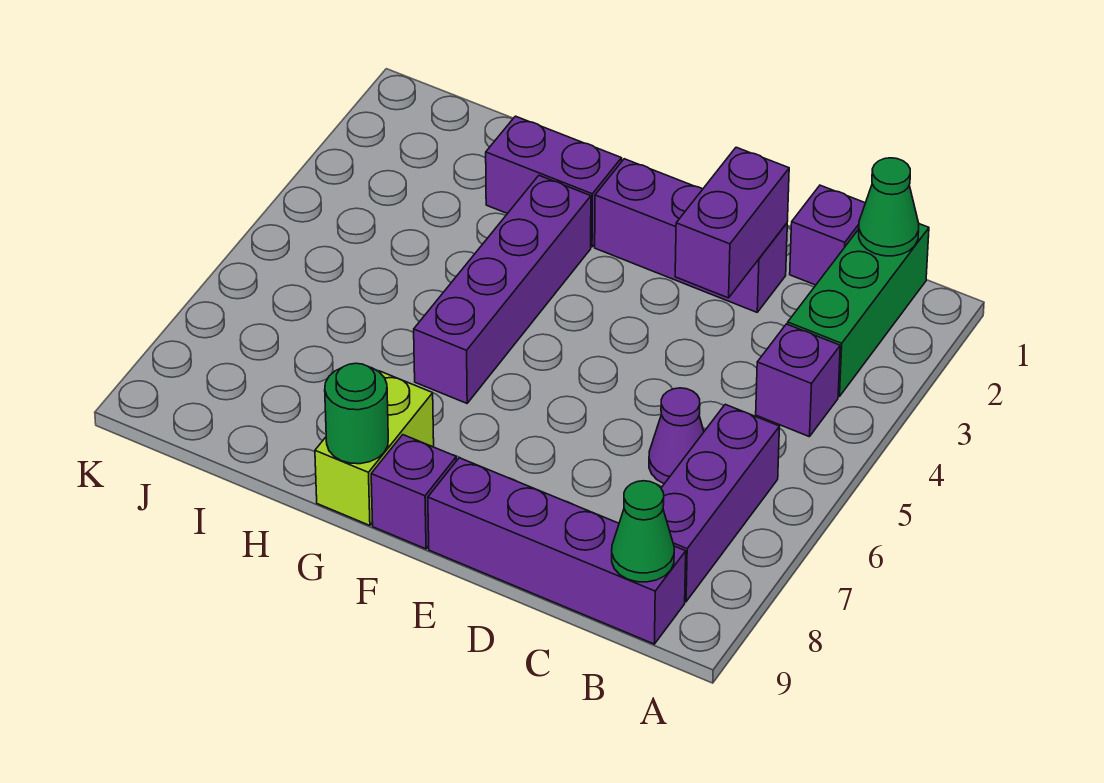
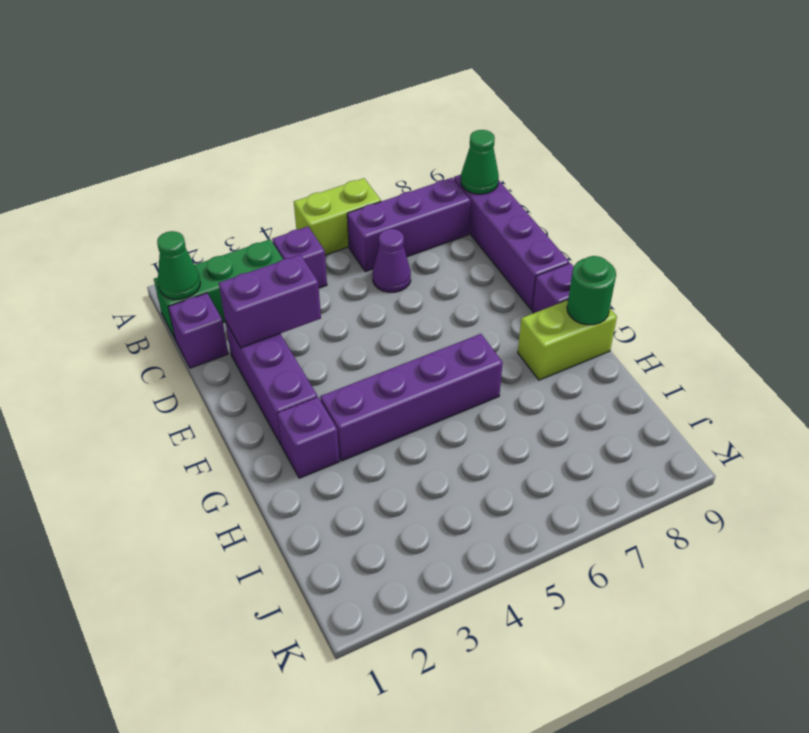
none -> lime 1x2 brick [294,178,381,255]
purple 1x2 brick [486,116,622,247] -> purple 1x1 brick [277,397,339,478]

